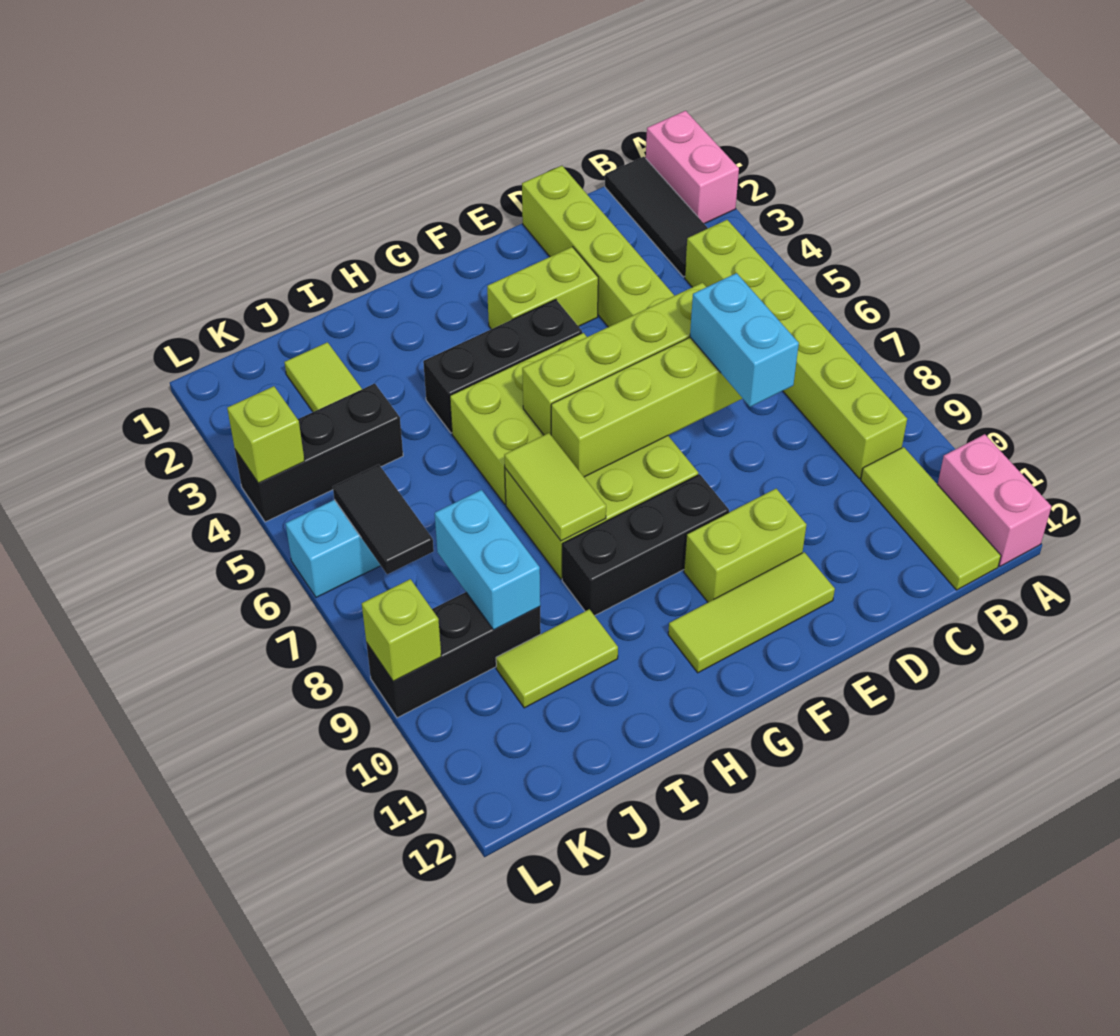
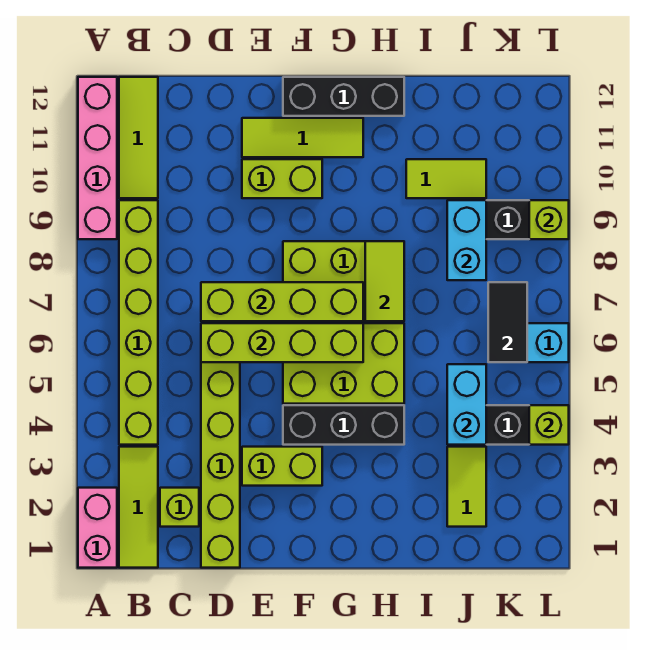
pink 1x2 brick [937,434,1051,566] -> pink 1x4 brick [78,77,117,239]
black 1x3 tile [605,157,708,277] -> lime 1x3 tile [119,447,158,568]
none -> lime 1x1 brick [160,488,199,527]
cyan 1x2 brick [690,273,799,407] -> cyan 1x2 brick moved to [447,364,486,445]
black 1x3 brick [562,474,729,616] -> black 1x3 brick moved to [283,77,404,116]

